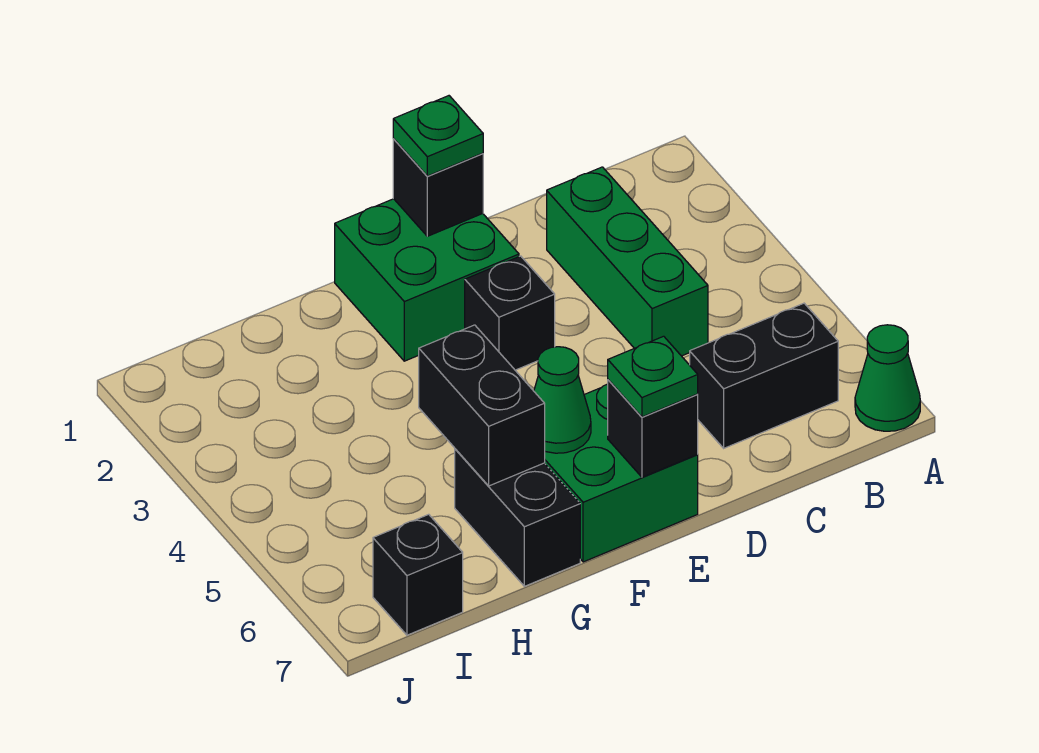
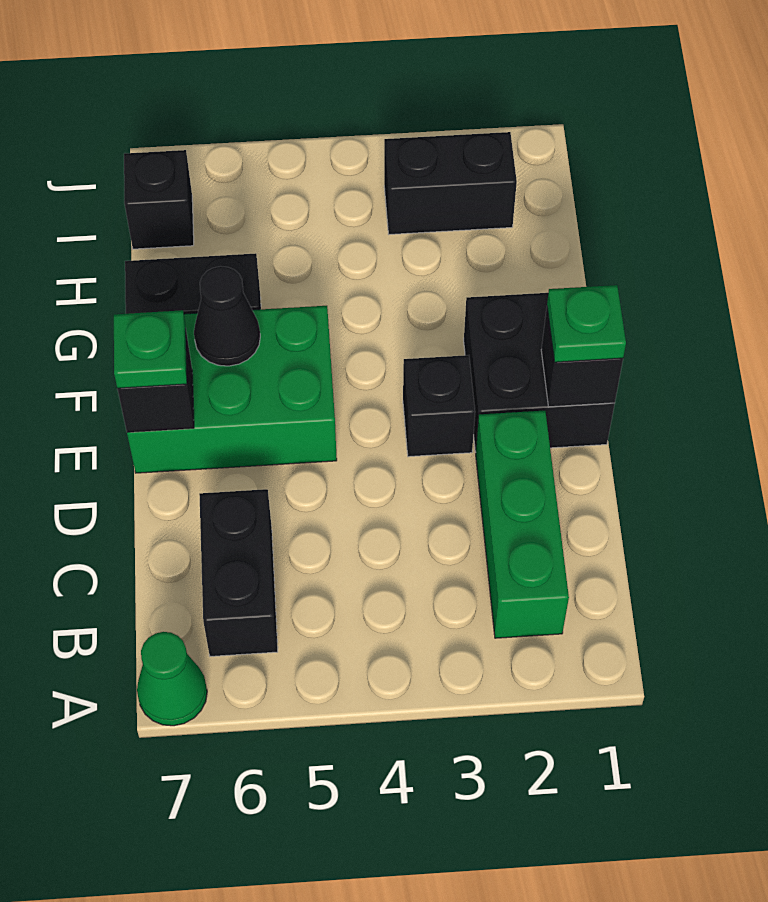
green 1x3 brick [547,167,708,356] -> green 1x3 brick turned to [476,410,569,638]
green 2x2 brick [335,199,519,361] -> black 2x2 brick [464,293,615,452]
green 2x2 brick [545,384,698,562] -> green 2x3 brick [127,306,337,473]
green 1x1 cone [534,347,591,453] -> black 1x1 cone [194,266,260,366]
black 1x2 brick [419,325,545,486] -> black 1x2 brick moved to [384,132,517,234]

